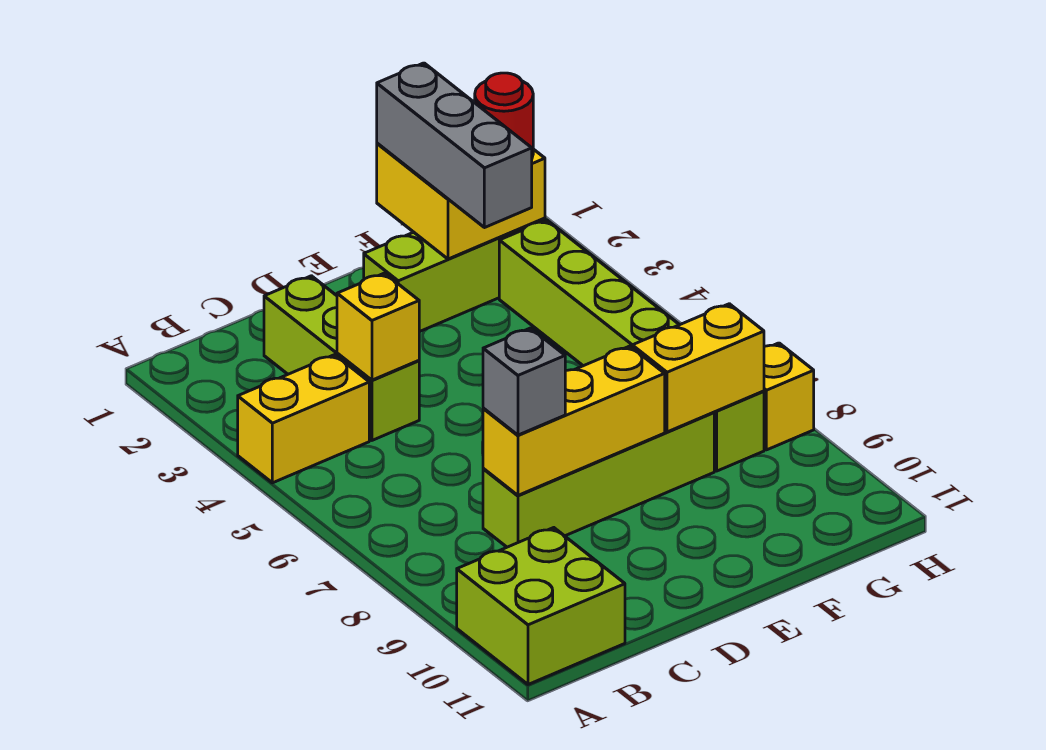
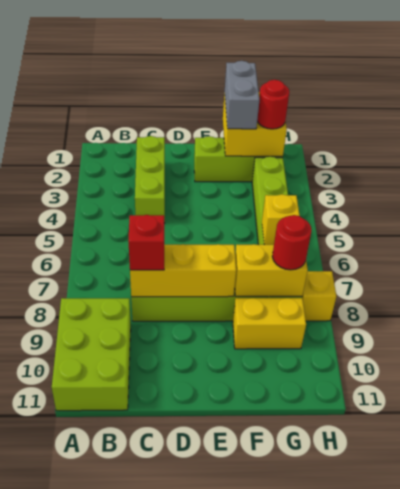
yellow 1x2 brick [238,355,369,483] -> yellow 1x2 brick moved to [233,298,306,349]
lime 2x2 brick [457,528,625,684] -> lime 2x3 brick [52,298,131,411]
yellow 1x1 brick [337,273,419,380] -> yellow 1x1 brick moved to [262,194,300,245]
grey 1x1 brick [483,328,565,435] -> red 1x1 brick [128,215,164,270]
grey 1x3 brick [377,63,532,228] -> grey 1x2 brick [225,61,259,129]
none -> red 1x1 round brick [272,215,311,270]

